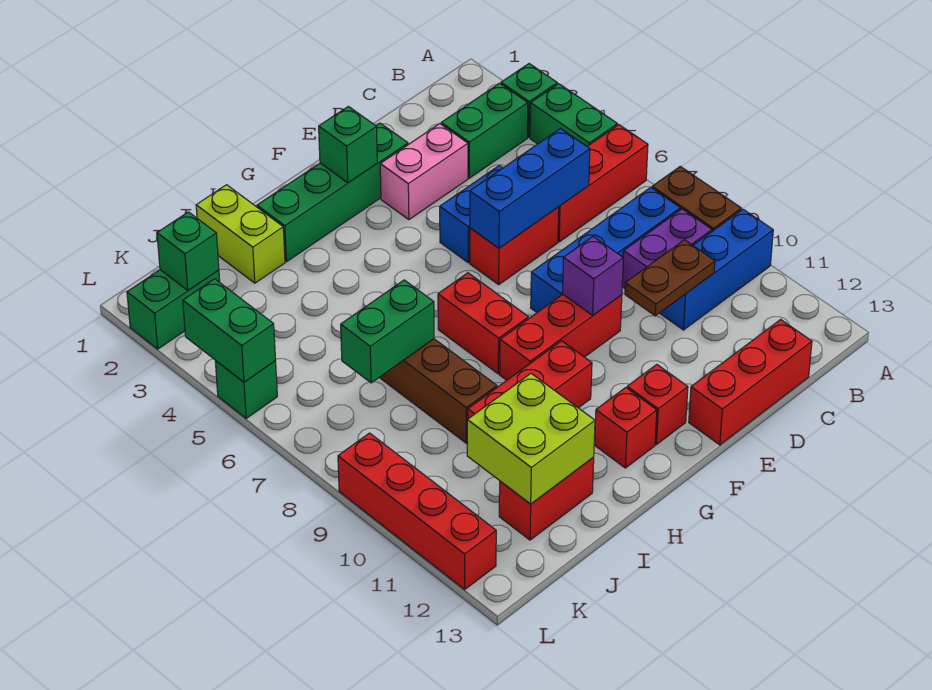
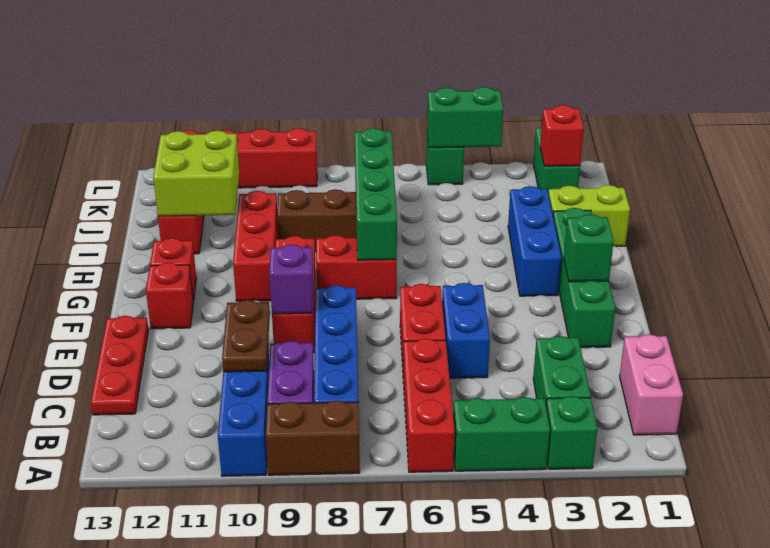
blue 1x3 brick [470,129,590,248] -> blue 1x3 brick moved to [508,186,561,296]
red 1x3 brick [689,320,812,445] -> red 1x3 plate [91,316,148,415]
pink 1x2 brick [380,124,468,220] -> pink 1x2 brick moved to [620,334,683,435]
green 1x2 brick [341,280,434,383] -> green 1x4 brick [355,128,397,260]
green 1x1 brick [157,212,219,290] -> red 1x1 brick [540,105,584,166]

